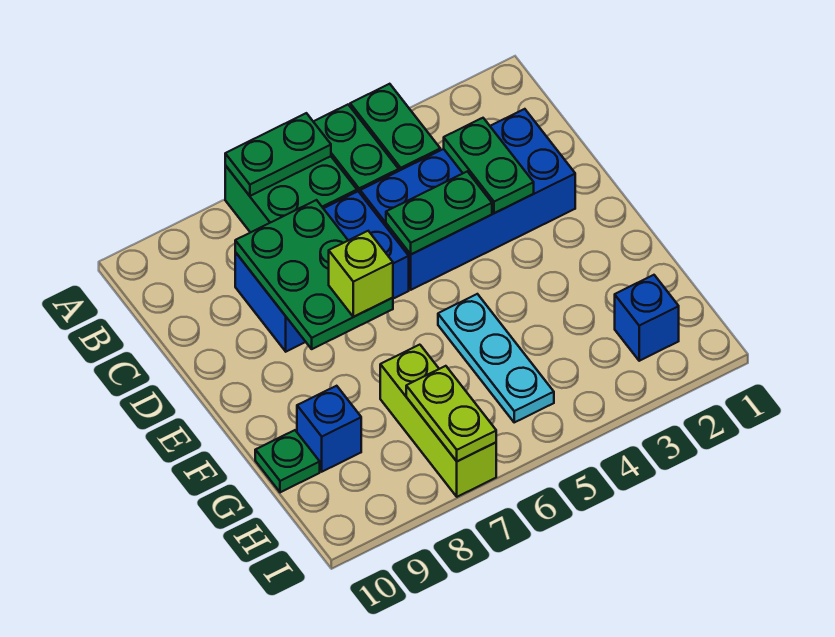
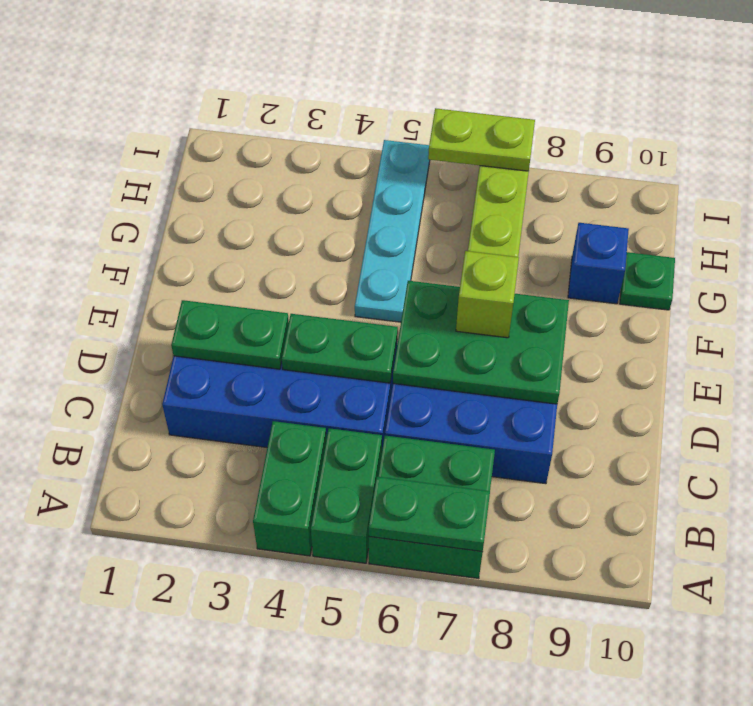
green 1x2 plate [444,118,534,213] -> green 1x2 plate turned to [171,300,289,369]
green 2x3 plate [235,200,393,349] -> green 2x3 plate turned to [393,281,569,404]
cyan 1x3 plate [438,294,554,422] -> cyan 1x4 plate [355,140,430,322]
blue 1x1 brick [615,275,679,361] -> none
lime 1x2 plate [406,366,496,461] -> lime 1x2 plate turned to [428,108,535,171]

